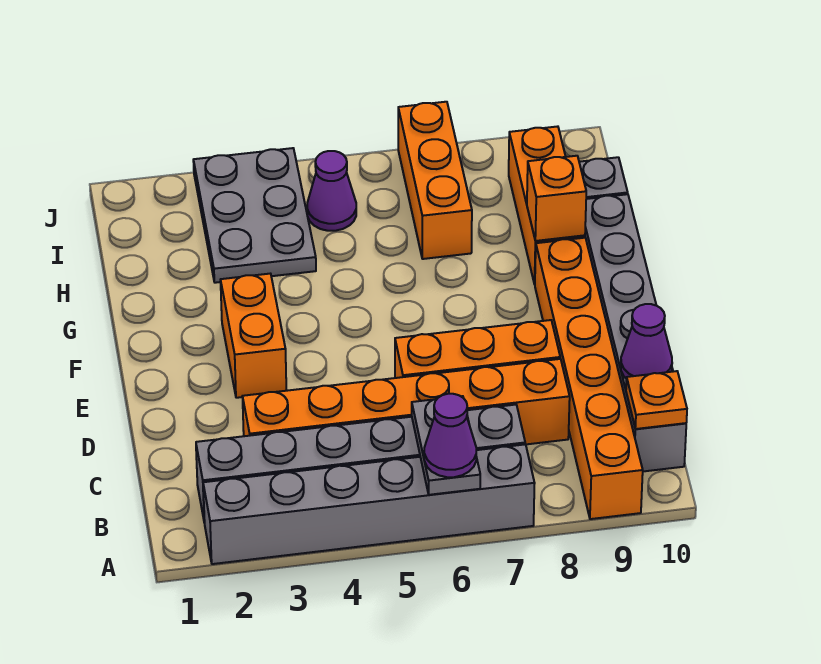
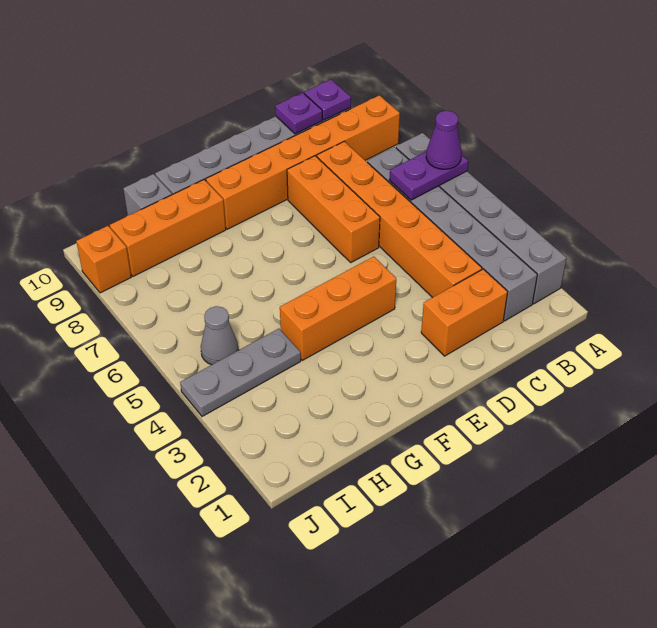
grey 1x2 plate [412,396,480,495] -> purple 1x2 plate [389,151,468,200]
orange 1x1 plate [626,371,687,429] -> purple 1x1 plate [304,80,351,120]
purple 1x1 cone [621,304,672,379] -> purple 1x1 plate [275,93,322,134]
orange 1x2 brick [221,274,286,398] -> orange 1x2 brick moved to [421,269,508,356]
orange 1x1 brick [527,156,586,241] -> orange 1x1 brick moved to [76,226,131,293]
grey 2x3 plate [193,148,316,283] -> grey 1x3 plate [180,329,301,416]
orange 1x3 brick [398,102,472,259] -> orange 1x3 brick moved to [280,256,396,360]
purple 1x1 cone [307,151,356,231] -> grey 1x1 cone [201,306,238,365]

